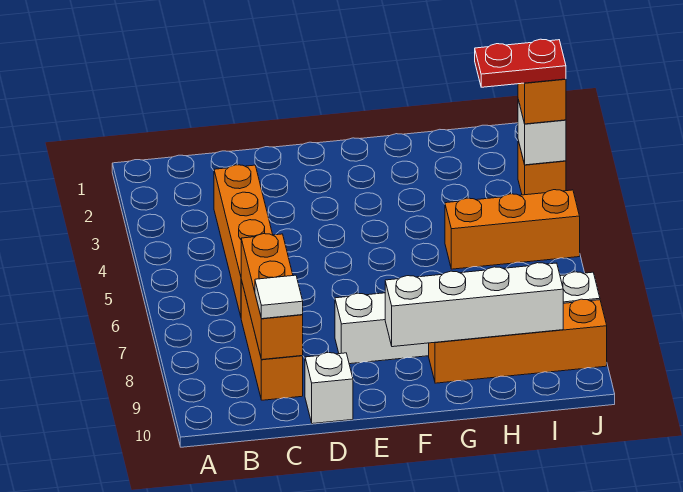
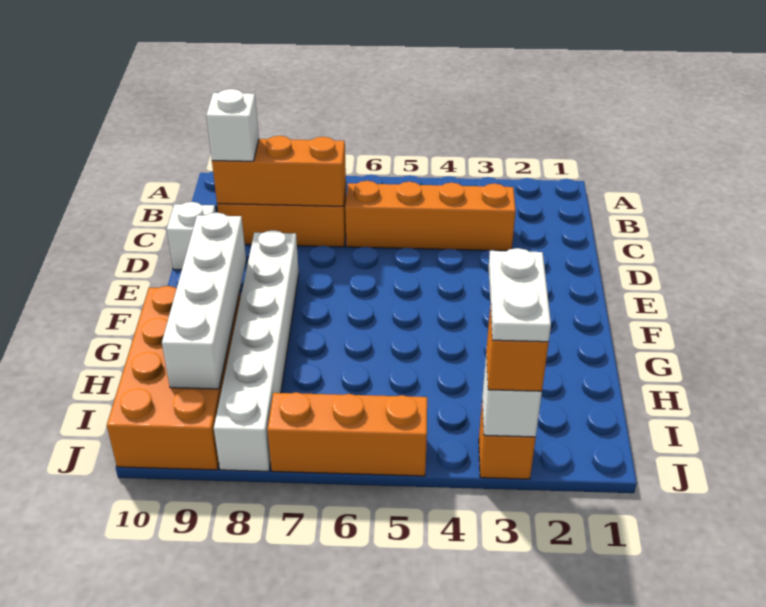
white 1x1 tile [255,275,303,319] -> white 1x1 brick [206,89,259,161]
orange 1x4 brick [429,299,607,383] -> orange 2x4 brick [107,286,241,470]
orange 1x3 brick [445,190,580,269] -> orange 1x3 brick turned to [267,392,427,476]
red 1x2 plate [475,39,566,87] -> white 1x2 plate [489,248,551,342]

